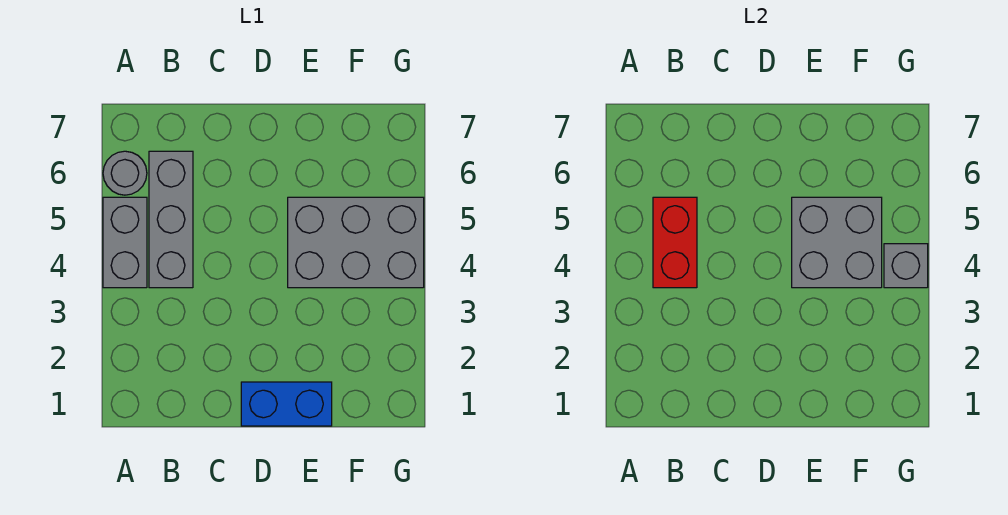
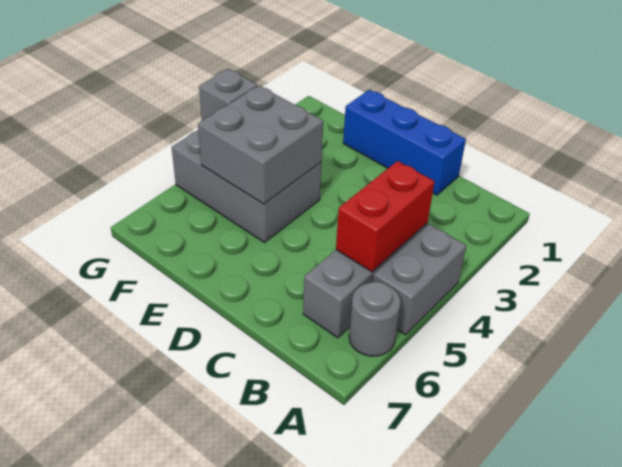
blue 1x2 brick [241,382,332,426] -> blue 1x3 brick [343,90,466,195]

